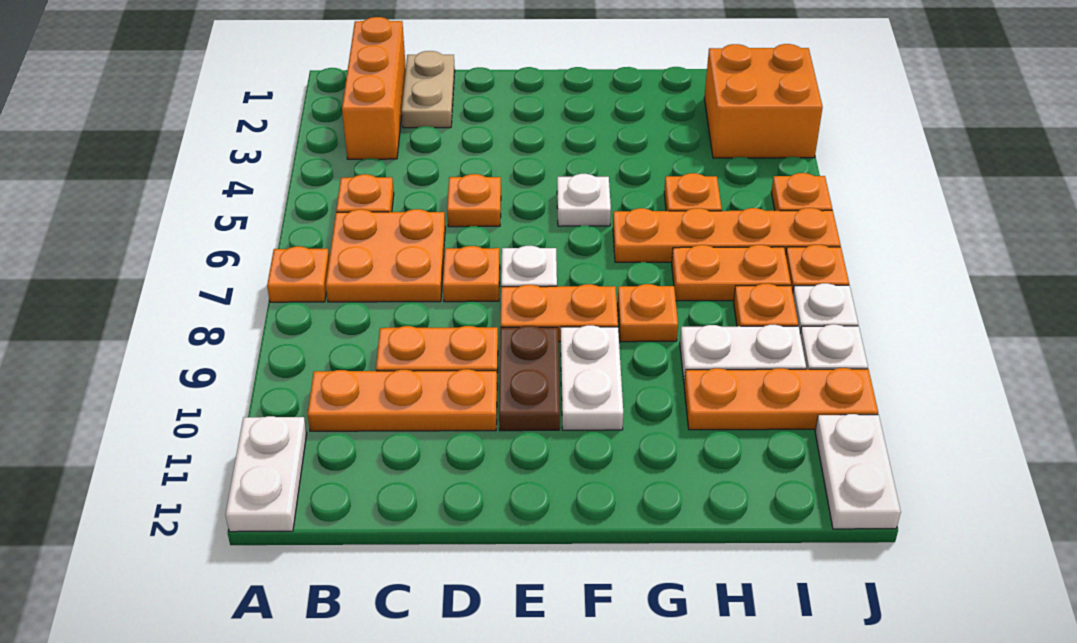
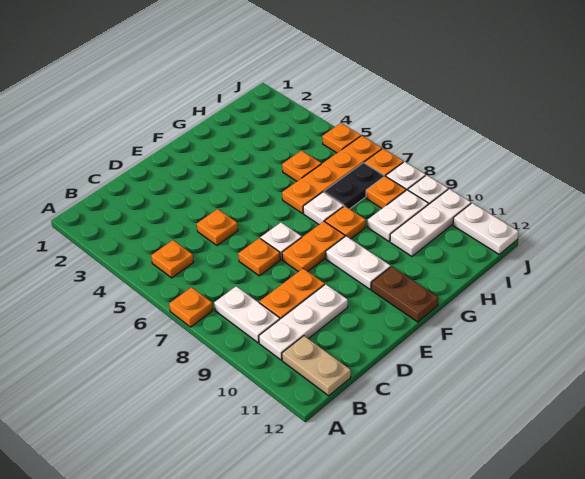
white 1x2 plate [226,416,307,532] -> white 1x2 plate moved to [214,286,280,343]
orange 1x3 brick [342,17,406,159] -> none
orange 2x2 plate [326,209,445,302] -> none
orange 1x3 plate [308,369,497,431] -> white 1x3 plate [259,284,348,360]
tan 1x2 plate [402,51,455,128] -> tan 1x2 plate moved to [282,336,351,396]
brown 1x2 plate [499,326,560,431] -> brown 1x2 plate moved to [371,266,438,322]
white 1x1 plate [557,174,611,226] -> white 1x1 plate moved to [303,192,344,224]
orange 1x2 plate [672,245,791,301] -> black 1x2 plate [324,163,384,209]
orange 1x3 plate [684,368,878,430] -> white 1x3 plate [390,189,471,256]
orange 2x2 brick [704,44,823,158] -> none

